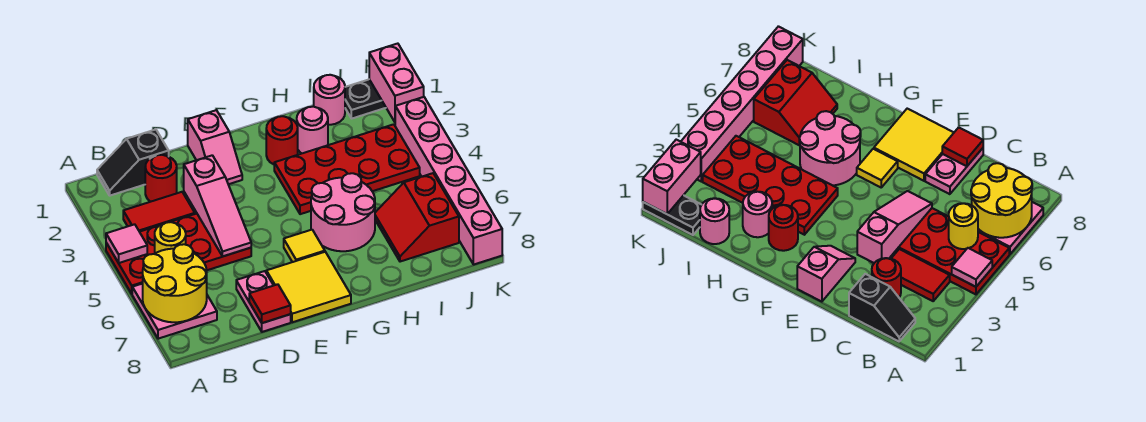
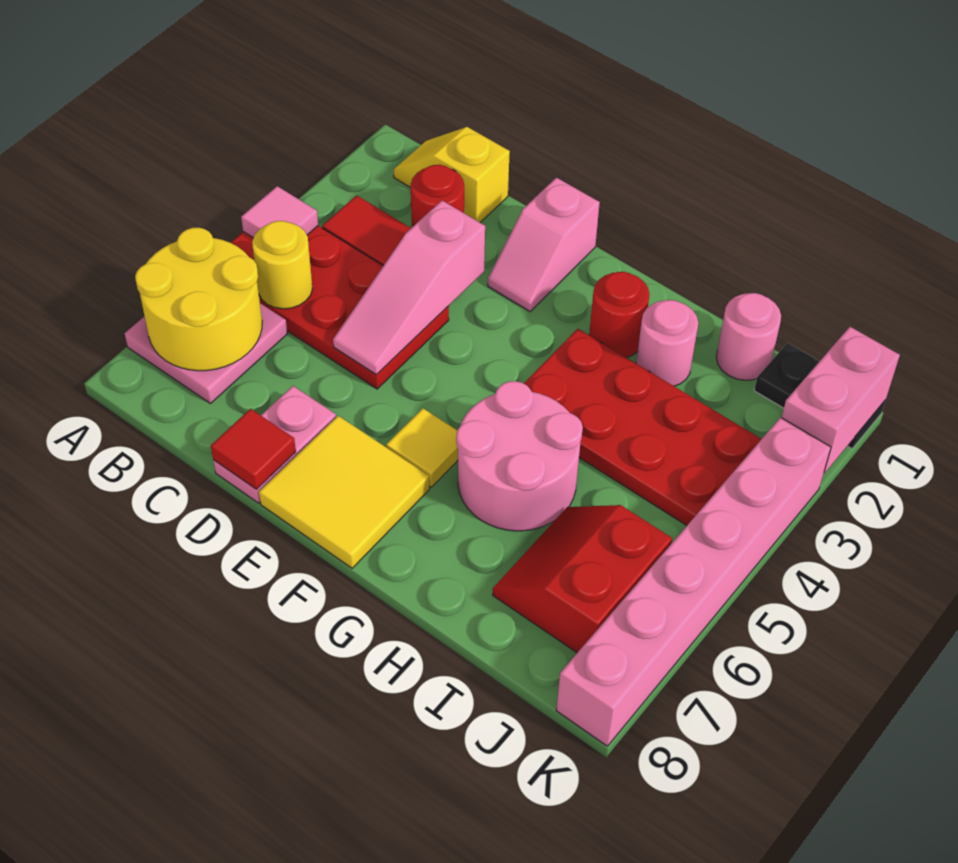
black 1x2 slope [97,130,169,196] -> yellow 1x2 slope [394,127,510,222]

